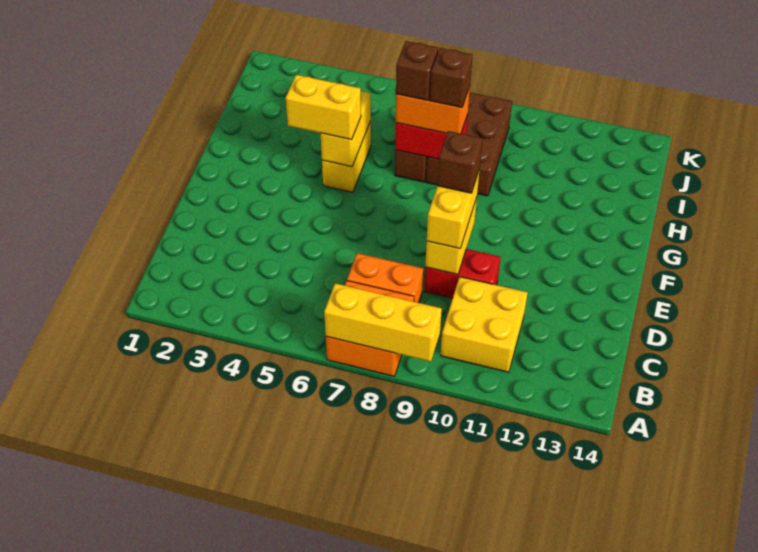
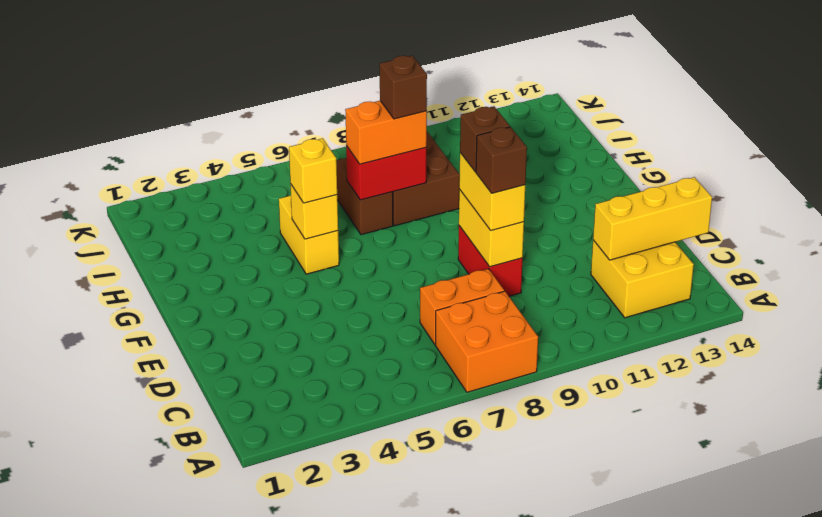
yellow 1x3 brick [324,283,442,362] -> yellow 1x3 brick moved to [593,177,712,260]
yellow 2x2 brick [441,277,528,372] -> yellow 2x2 brick moved to [591,240,694,318]
red 1x2 brick [424,249,500,298] -> red 1x2 brick turned to [458,226,523,296]
yellow 1x2 brick [286,75,361,140] -> yellow 1x1 brick [289,138,337,203]
yellow 1x2 brick [320,91,371,167] -> yellow 1x1 brick [291,185,338,239]
brown 1x1 brick [396,41,438,100] -> brown 1x1 brick moved to [476,127,527,193]

